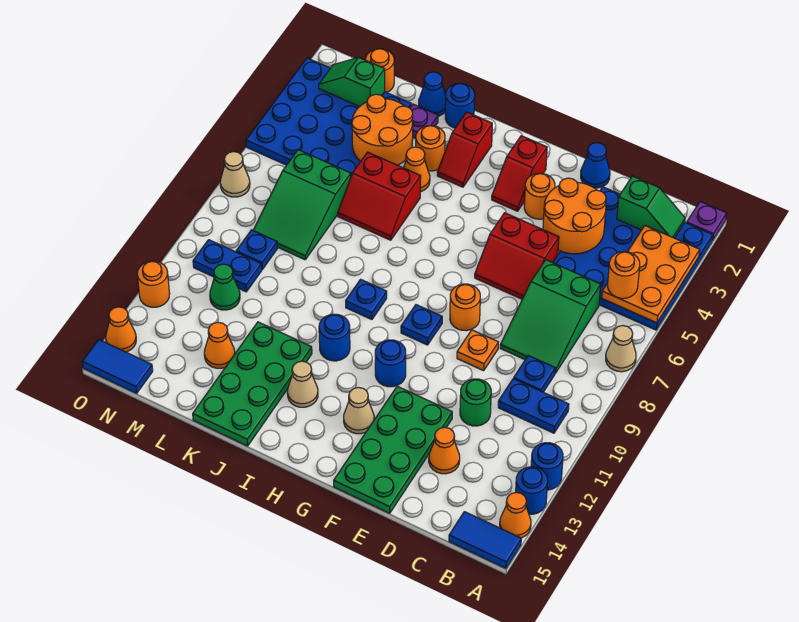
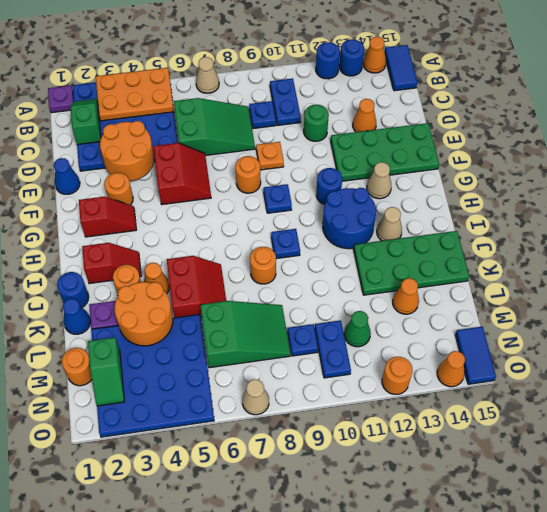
orange 1x1 round brick [608,252,640,298] -> orange 1x1 round brick moved to [250,247,276,284]
blue 1x1 round brick [319,314,350,361] -> blue 2x2 round brick [323,188,376,249]

